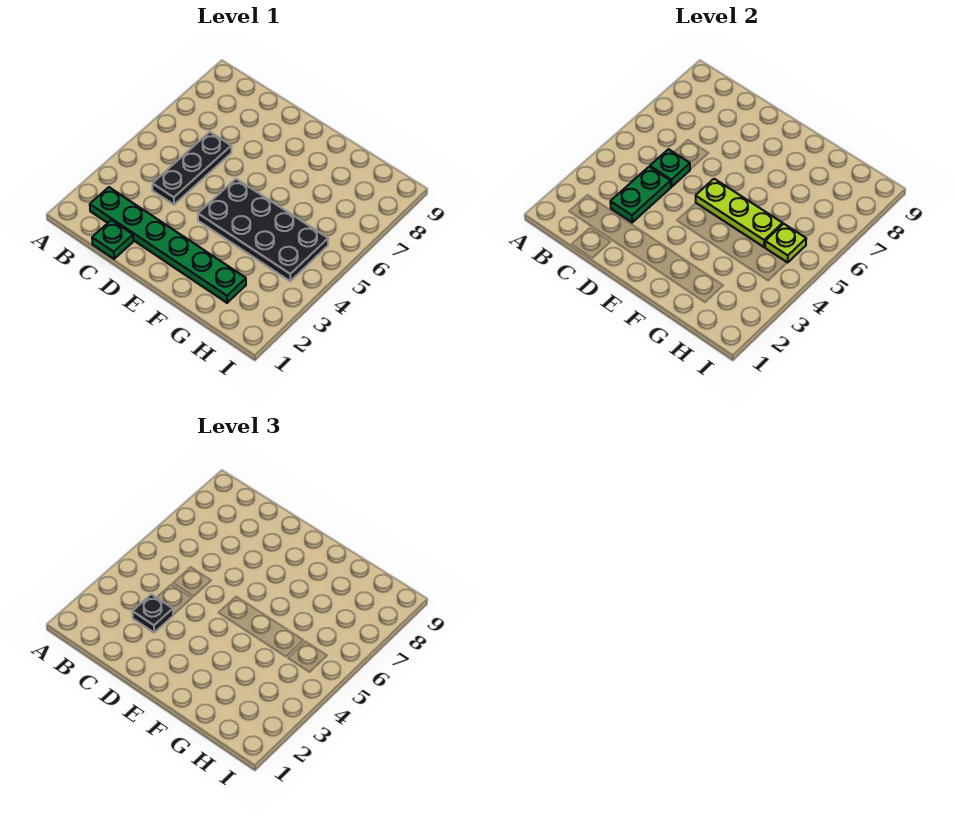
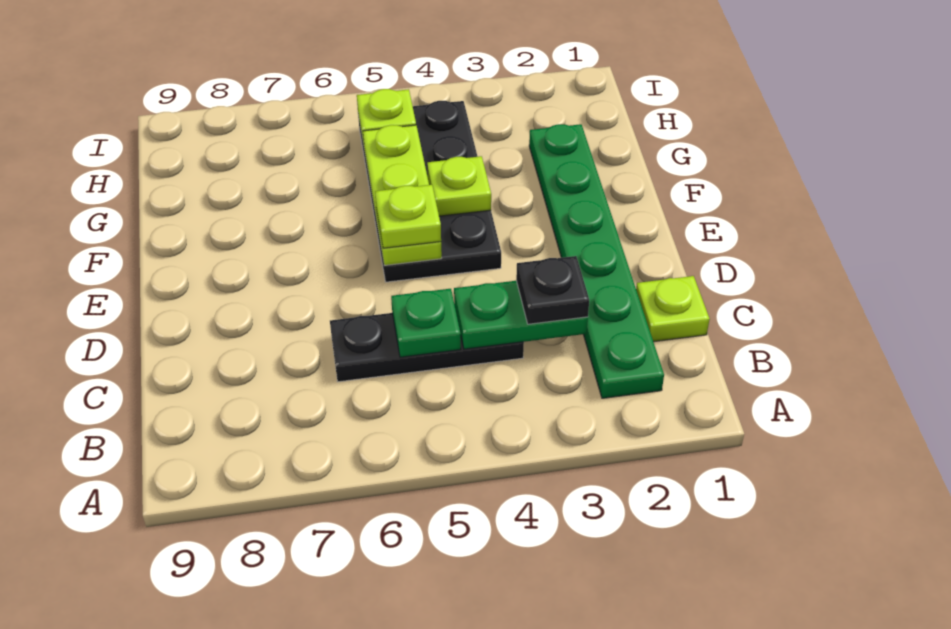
green 1x1 plate [92,220,133,259] -> lime 1x1 plate [636,276,710,342]
none -> lime 1x1 plate [375,185,441,248]
none -> lime 1x1 plate [427,156,491,216]

